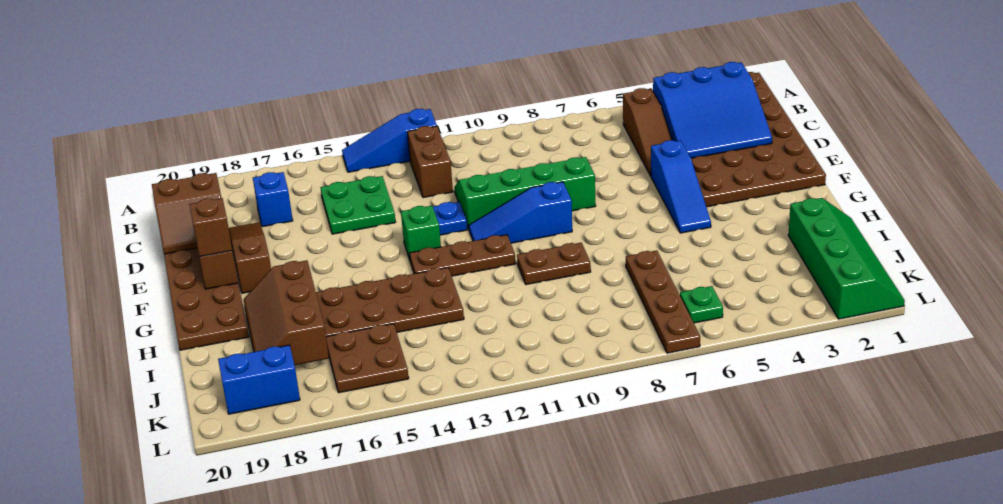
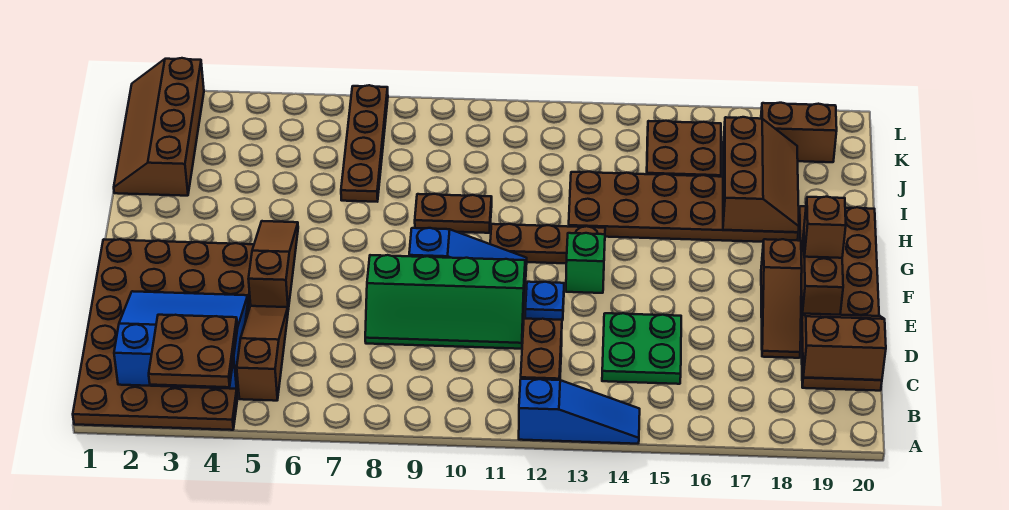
none -> brown 2x2 plate [149,315,238,387]
blue 1x1 brick [253,172,293,227] -> none
blue 1x3 slope [651,140,711,233] -> brown 1x3 slope [249,221,298,310]
green 2x4 slope [788,198,905,319] -> brown 2x4 slope [114,58,204,196]
green 1x1 plate [680,286,723,323] -> none
blue 1x2 brick [218,345,300,414] -> brown 1x2 brick [761,103,837,162]

